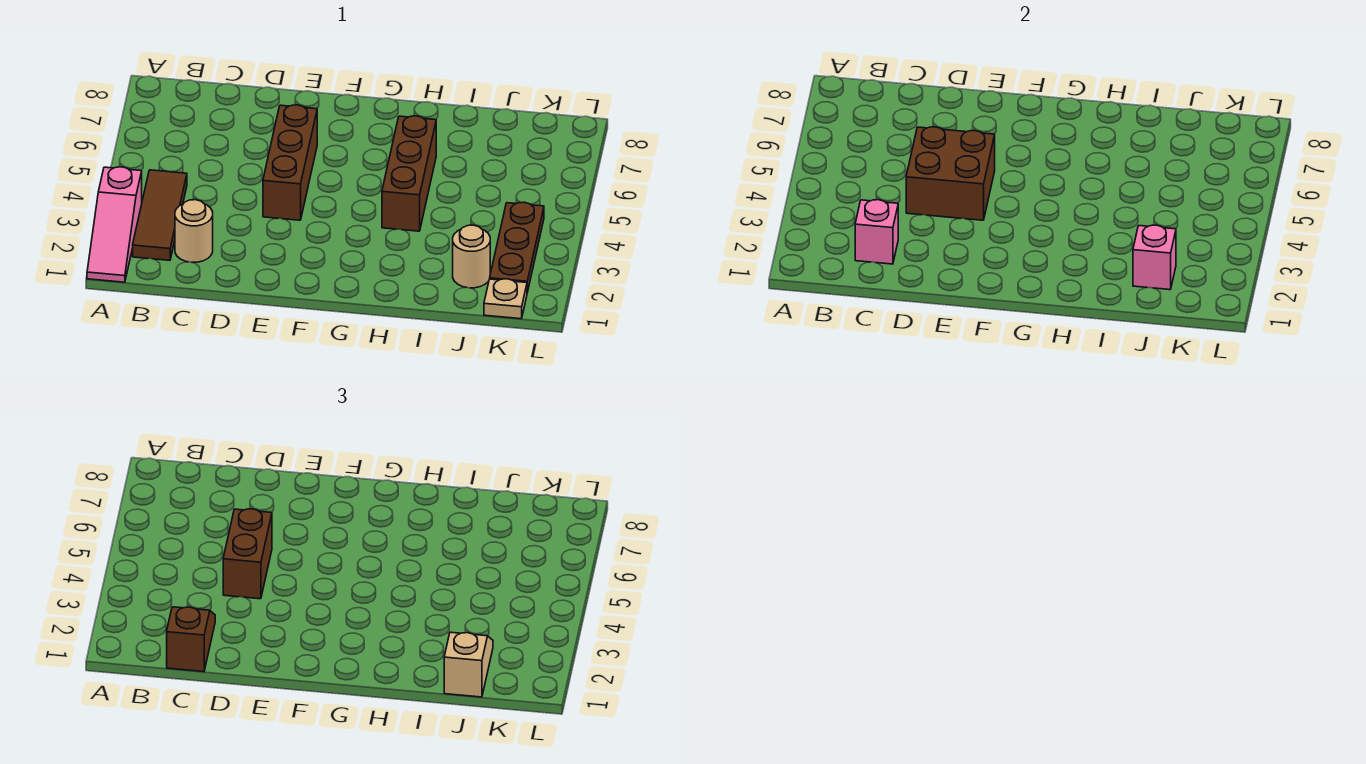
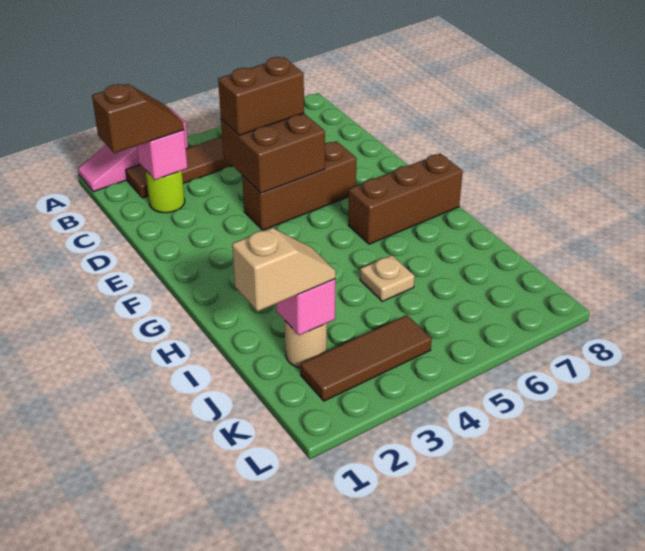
tan 1x1 round brick [175,200,213,262] -> lime 1x1 round brick [145,170,185,213]
brown 1x3 brick [382,116,436,231] -> brown 1x3 brick moved to [348,153,463,244]
tan 1x1 plate [484,279,527,319] -> tan 1x1 plate moved to [360,255,415,301]
brown 1x3 plate [490,202,544,292] -> brown 1x3 tile [301,315,432,401]

